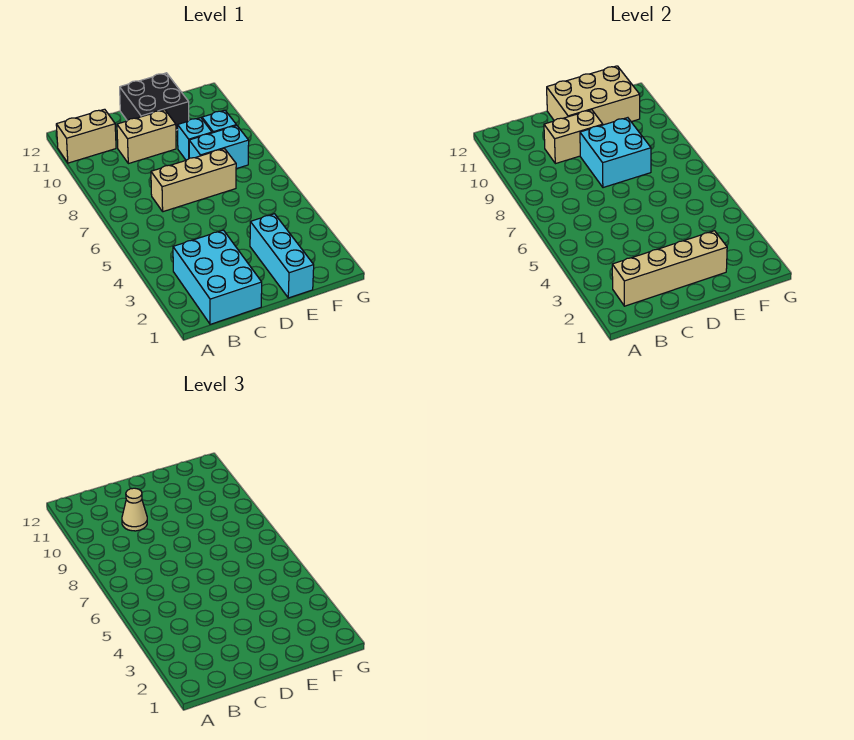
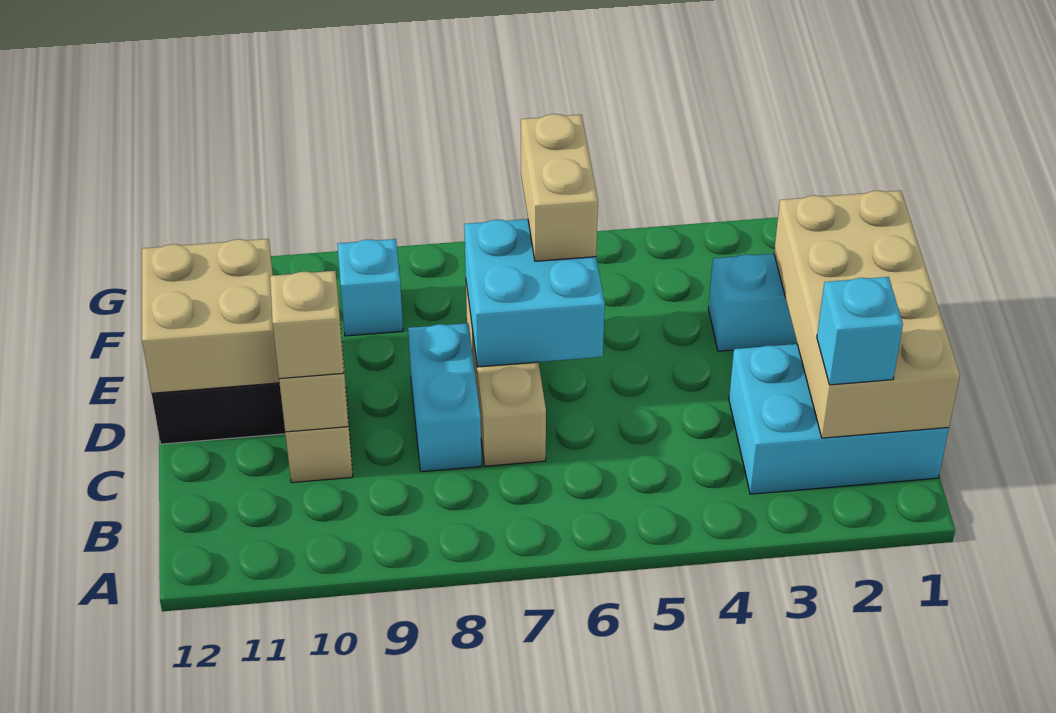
tan 1x2 brick [56,109,116,163] -> tan 1x2 brick moved to [521,114,598,261]
tan 1x4 brick [612,231,727,306] -> tan 2x4 brick [774,191,960,438]
tan 1x1 cone [122,488,147,531] -> tan 1x1 brick [270,271,344,379]
cyan 2x2 brick [580,118,651,188] -> cyan 2x2 brick moved to [464,219,605,367]
tan 2x3 brick [547,66,640,125] -> tan 2x2 brick [142,239,279,393]
cyan 1x2 brick [189,125,249,169] -> cyan 1x2 brick moved to [408,323,482,472]
cyan 1x1 brick [178,118,212,160] -> cyan 1x1 brick moved to [817,277,903,385]

